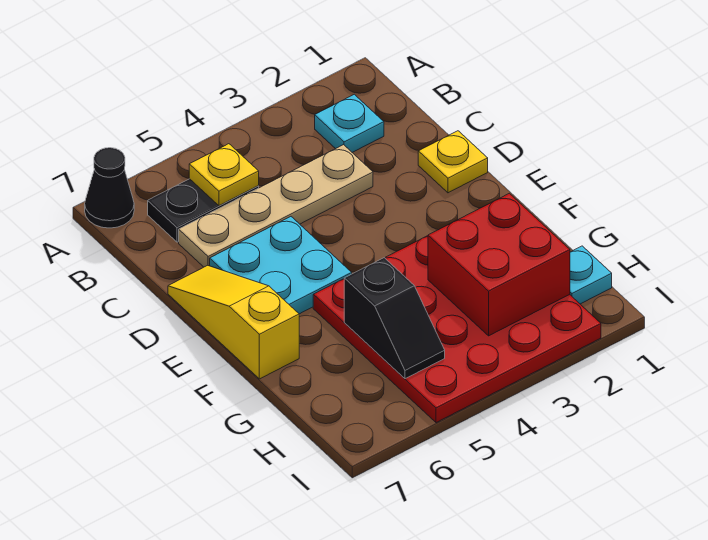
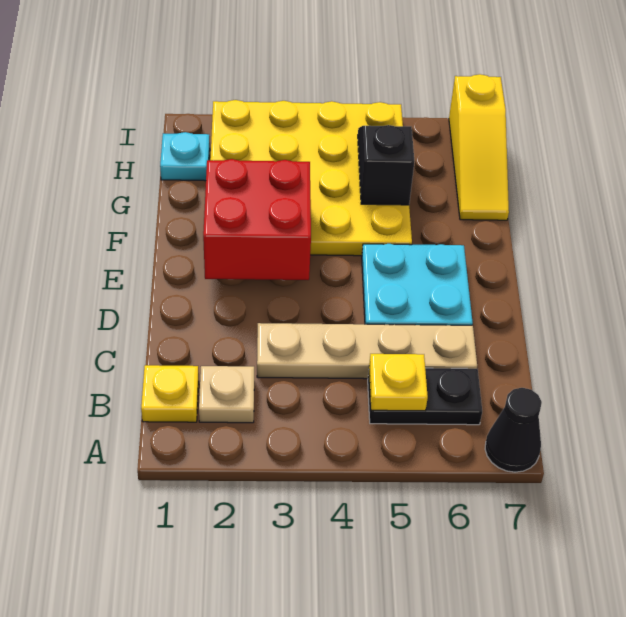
cyan 1x1 plate [315,94,384,153] -> tan 1x1 plate [199,366,254,423]
yellow 1x1 plate [418,131,488,193] -> yellow 1x1 plate moved to [141,365,199,422]
yellow 1x3 slope [168,265,299,379] -> yellow 1x3 slope moved to [449,74,509,220]
red 4x4 plate [313,236,601,423] -> yellow 4x4 plate [210,100,412,256]
red 2x2 brick [428,193,570,336] -> red 2x2 brick moved to [203,159,311,280]

